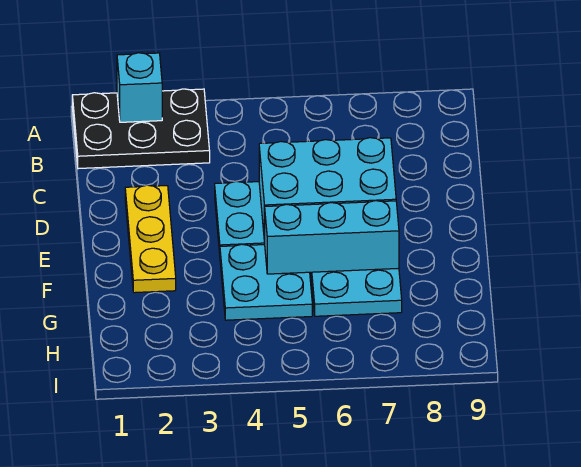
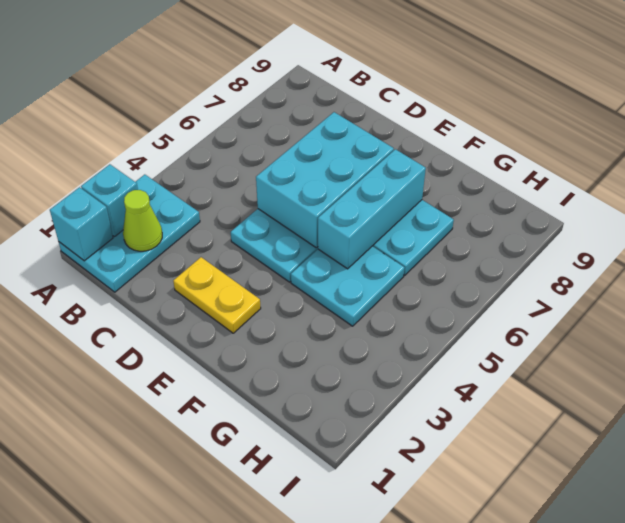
black 2x3 plate [72,89,210,169] -> cyan 2x3 plate [59,175,200,292]
none -> cyan 1x1 brick [50,187,113,261]
none -> lime 1x1 cone [123,190,162,251]
yellow 1x3 plate [125,185,176,293] -> yellow 1x2 plate [173,257,261,333]

